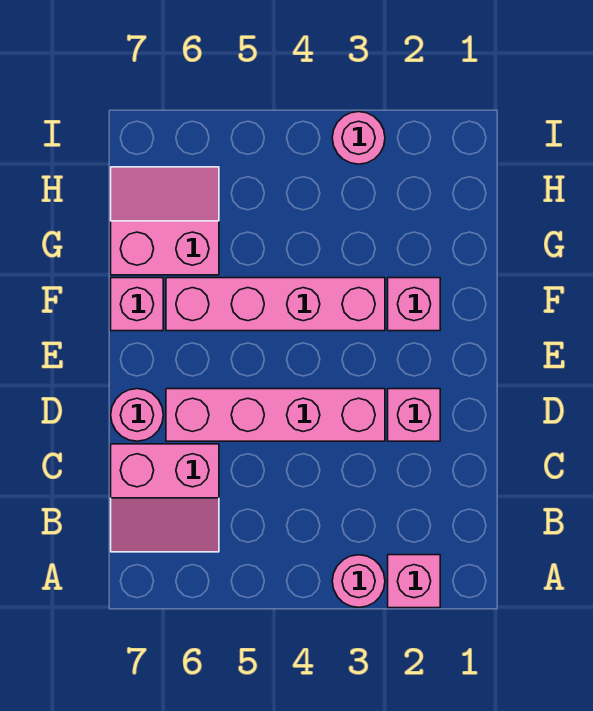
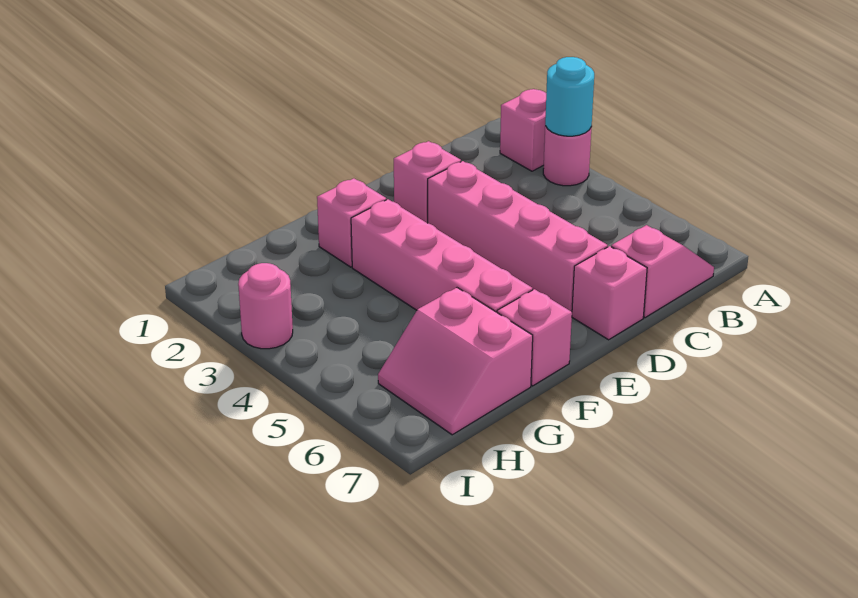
none -> cyan 1x1 round brick [545,57,594,136]
pink 2x2 slope [111,444,219,552] -> pink 1x2 slope [611,225,714,318]
pink 1x1 round brick [111,389,163,441] -> pink 1x1 brick [572,246,647,340]

